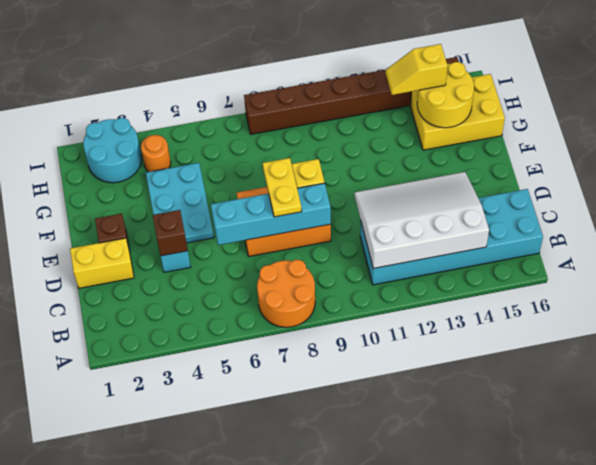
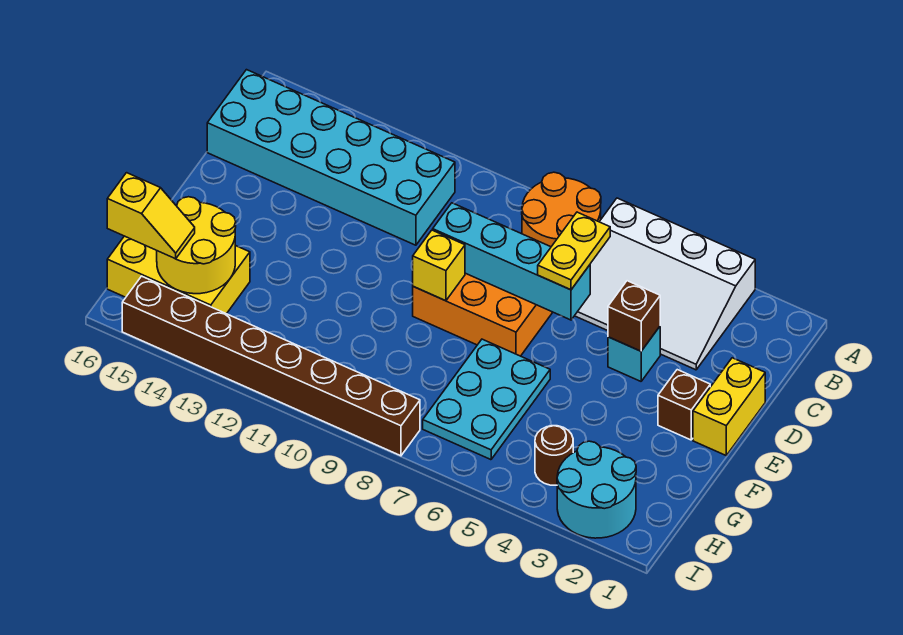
white 3x4 slope [355,172,489,268] -> white 3x4 slope moved to [575,198,755,370]
yellow 1x2 brick [70,238,134,288] -> yellow 1x2 brick turned to [693,358,765,455]
yellow 1x2 plate [263,158,302,217] -> yellow 1x2 plate moved to [538,212,610,290]
cyan 2x3 plate [146,163,214,243] -> cyan 2x3 plate moved to [423,339,550,460]
orange 1x1 round brick [141,135,171,172] -> brown 1x1 round brick [535,426,573,485]
yellow 1x2 slope [386,44,448,95] -> yellow 1x2 slope moved to [107,173,195,259]

